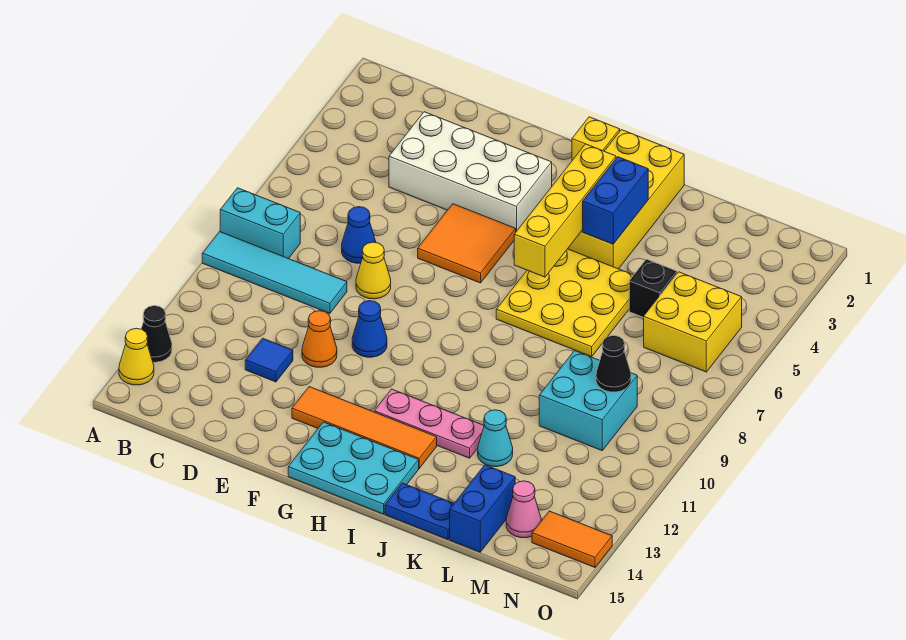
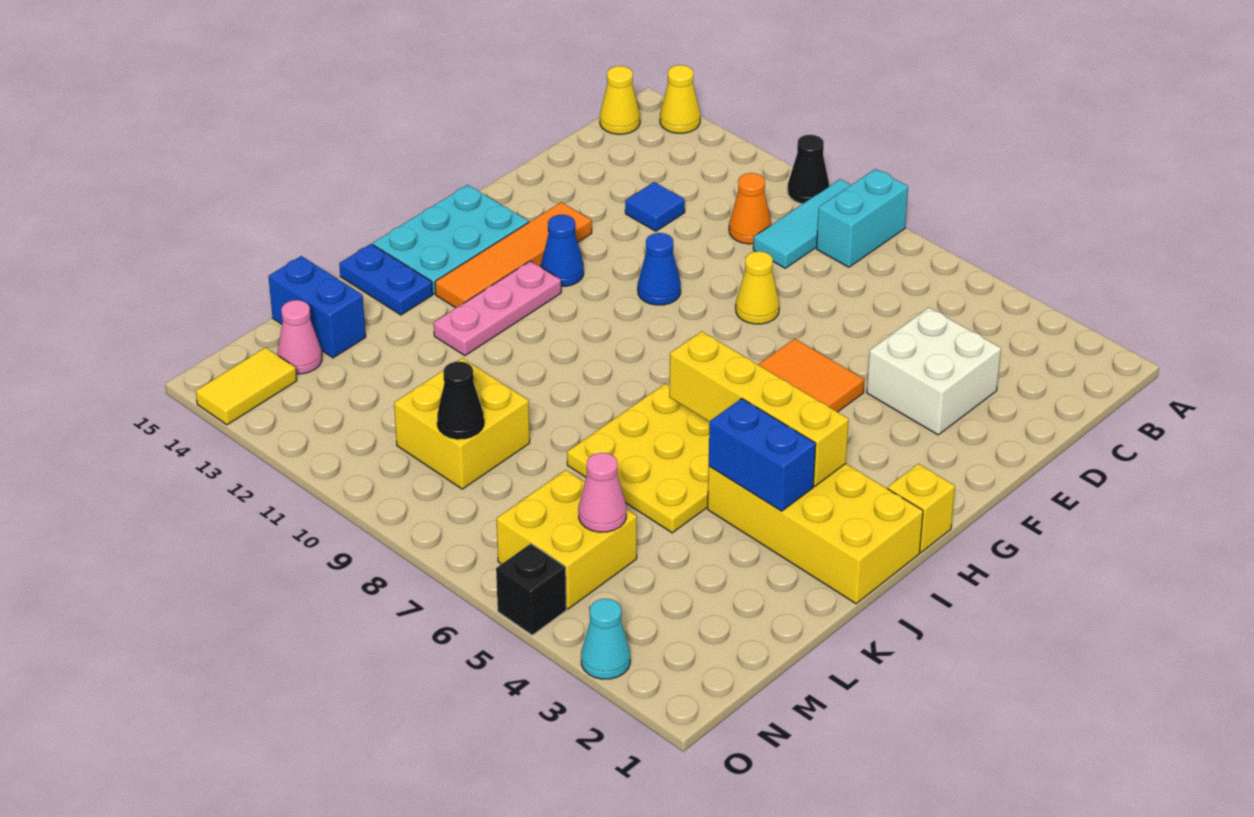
cyan 1x4 tile [202,232,347,313] -> cyan 1x3 tile [753,179,851,268]
black 1x1 cone [141,306,172,362] -> black 1x1 cone moved to [788,135,829,204]
none -> yellow 1x1 cone [600,66,640,134]
white 2x4 brick [389,112,552,232] -> white 2x2 brick [867,308,1001,435]
blue 1x1 cone [342,207,376,263] -> blue 1x1 cone moved to [541,215,584,286]
orange 1x1 cone [302,311,337,367] -> orange 1x1 cone moved to [729,173,771,244]
blue 1x2 plate [385,483,454,539] -> blue 1x2 plate turned to [339,244,432,315]
cyan 1x1 cone [478,410,513,467] -> cyan 1x1 cone moved to [581,599,630,679]
black 1x1 brick [629,259,677,317] -> black 1x1 brick moved to [496,544,566,635]
cyan 2x2 brick [539,351,637,451] -> yellow 2x2 brick [394,358,530,489]
none -> pink 1x1 cone [578,453,626,532]
orange 1x2 tile [532,511,612,567] -> yellow 1x2 tile [196,348,297,425]

